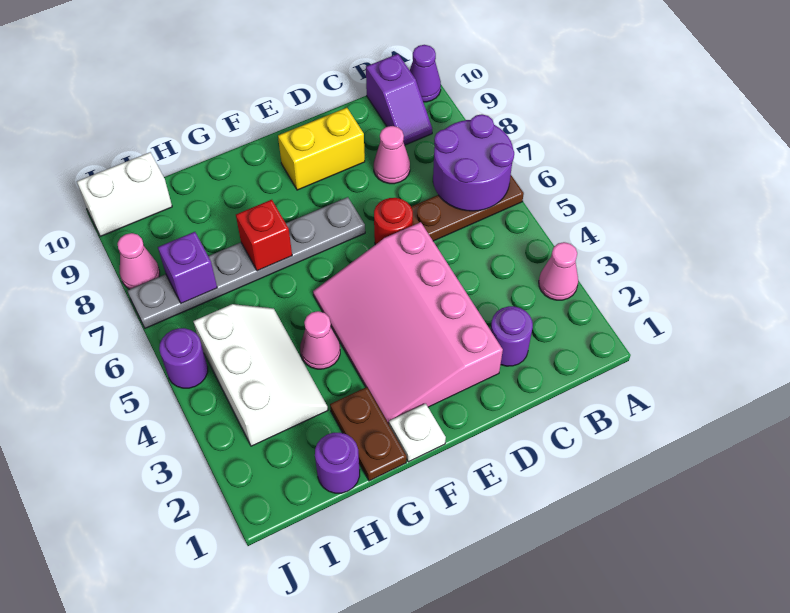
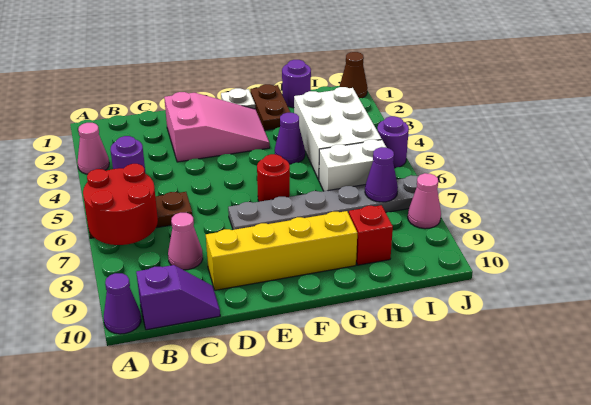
purple 2x2 round brick [433,114,514,211] -> red 2x2 round brick [83,164,158,245]
purple 1x2 slope [366,54,432,145] -> purple 1x2 slope turned to [136,265,220,330]
purple 1x1 round brick [491,306,533,366] -> purple 1x1 round brick moved to [110,136,146,174]
pink 3x4 slope [313,222,503,424] -> pink 2x3 slope [164,92,270,162]
red 1x1 round brick [374,198,413,245] -> red 1x1 round brick moved to [257,154,290,202]
yellow 1x2 brick [278,108,365,190] -> yellow 1x4 brick [206,211,357,290]
pink 1x1 cone [300,311,340,369] -> purple 1x1 cone [275,113,305,164]
red 1x1 brick [236,200,292,271] -> red 1x1 brick moved to [349,205,393,265]
white 2x3 slope [193,304,328,446] -> white 2x3 brick [294,87,382,180]
purple 1x1 brick [158,232,217,304] -> purple 1x1 cone [365,147,398,202]
white 1x2 brick [77,152,172,236] -> white 1x2 brick moved to [319,139,387,191]
none -> brown 1x1 cone [340,52,368,98]

